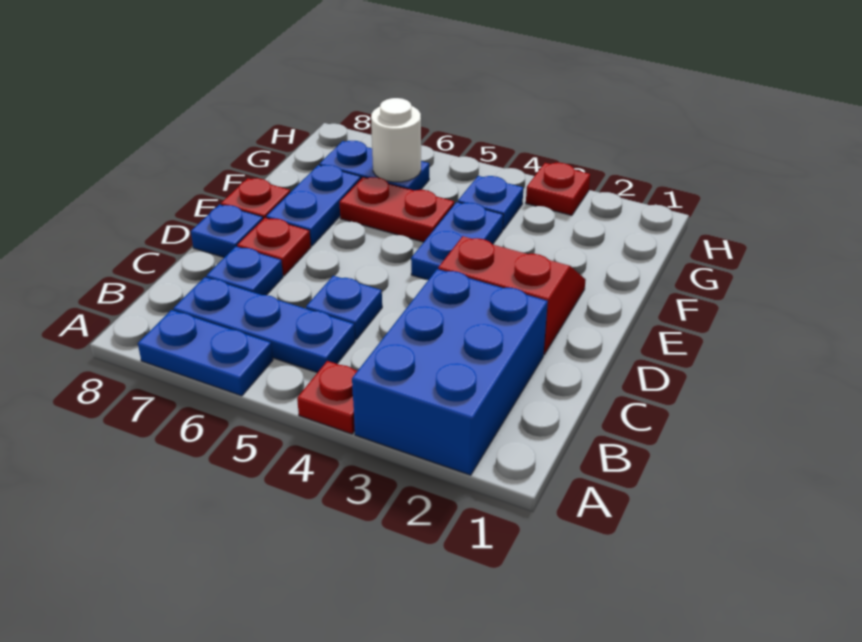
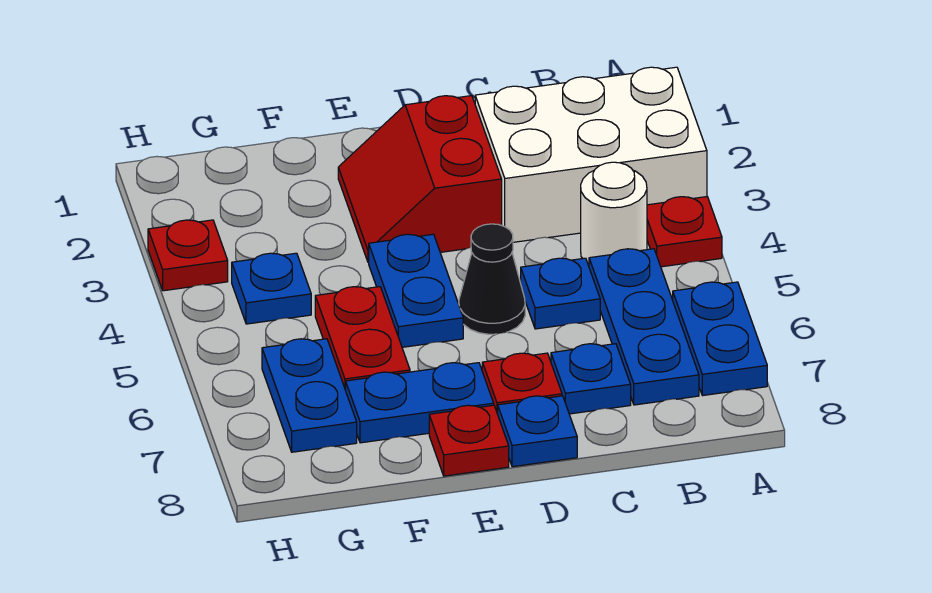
blue 2x3 brick [352,269,548,475] -> white 2x3 brick [475,67,707,242]
none -> black 1x1 cone [459,224,525,334]
blue 1x2 plate [411,202,503,280] -> blue 1x2 plate turned to [369,234,463,347]
white 1x1 round brick [371,98,421,182] -> white 1x1 round brick moved to [581,162,647,265]

